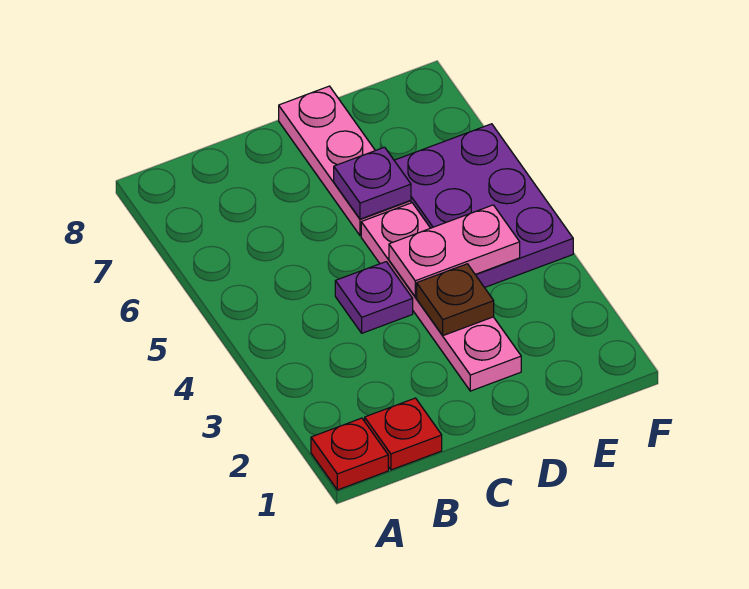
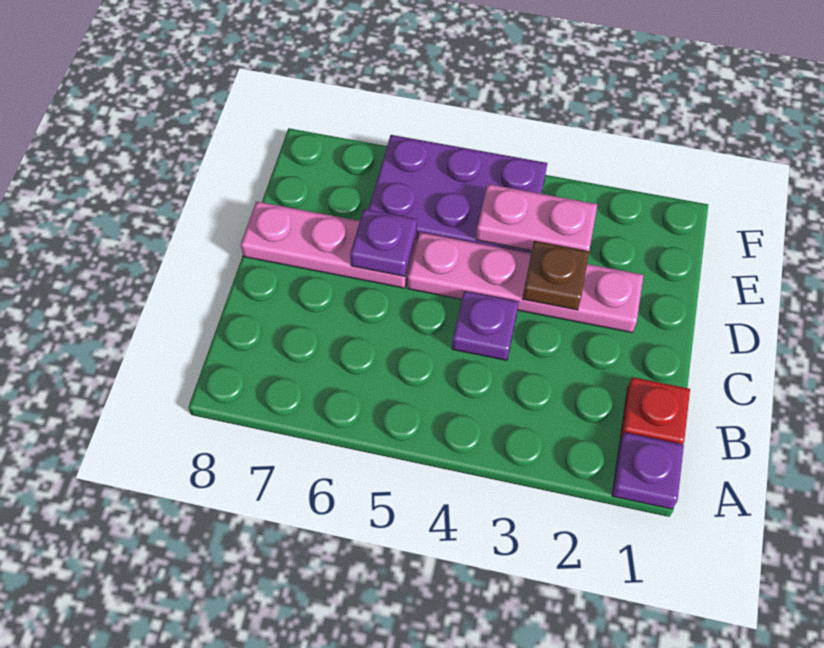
red 1x1 plate [311,418,388,490] -> purple 1x1 plate [612,432,684,509]
pink 1x2 plate [389,205,520,297] -> pink 1x2 plate turned to [476,184,597,251]

